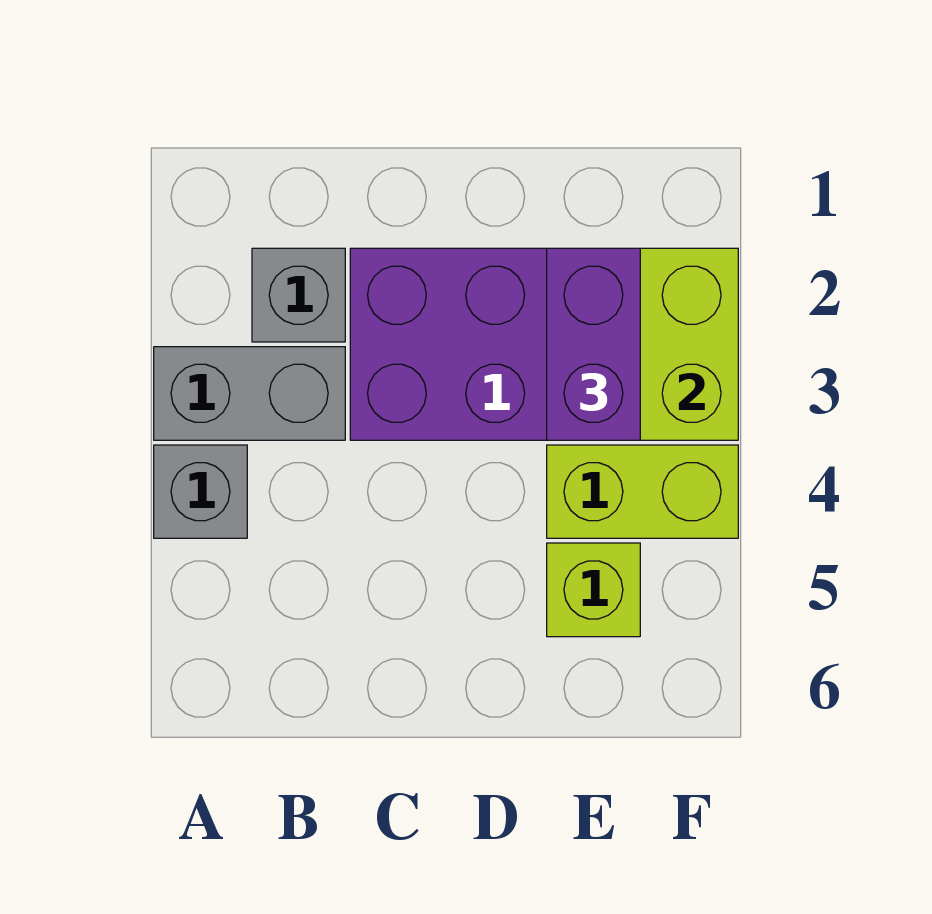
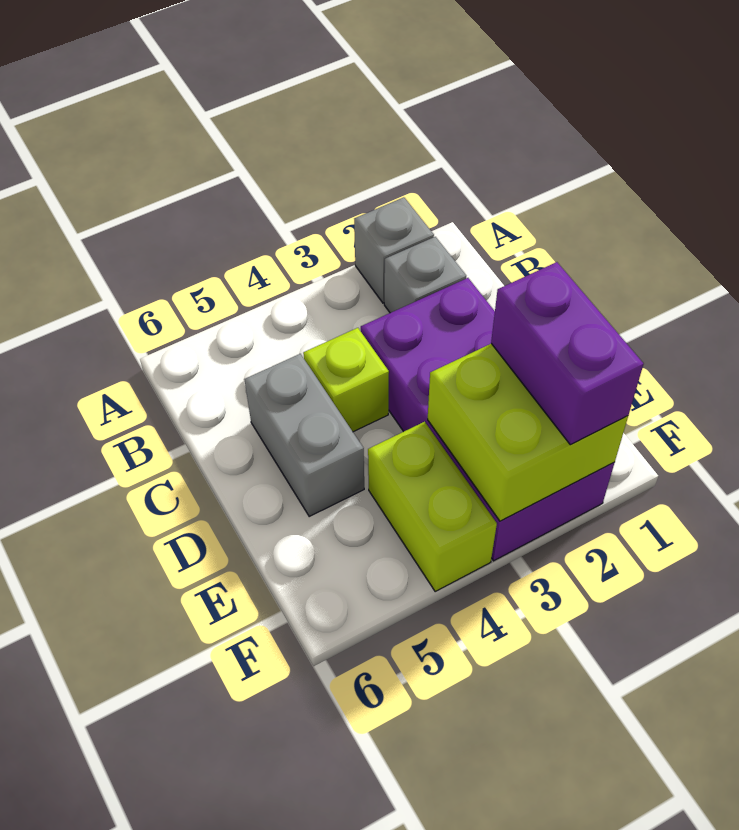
grey 1x2 brick [154,347,345,440] -> grey 1x2 brick moved to [245,354,364,516]
grey 1x1 brick [154,445,247,538] -> grey 1x1 brick moved to [354,197,434,303]
purple 1x2 brick [547,248,640,440] -> purple 1x2 brick turned to [491,262,643,445]
lime 1x1 brick [547,543,640,637] -> lime 1x1 brick moved to [303,328,389,432]

